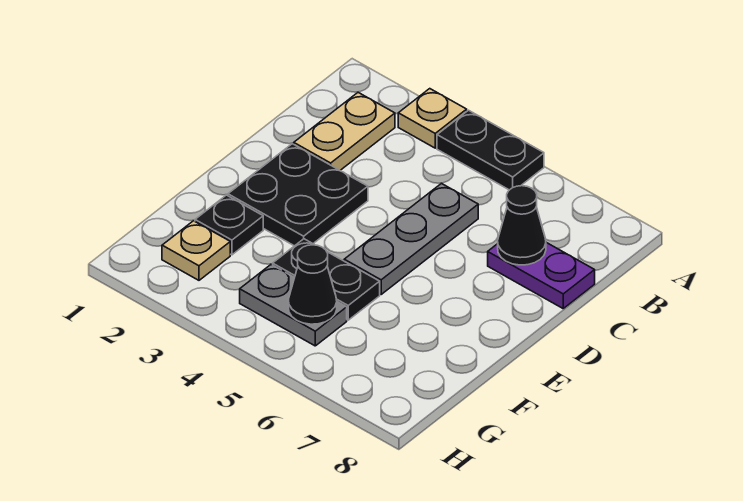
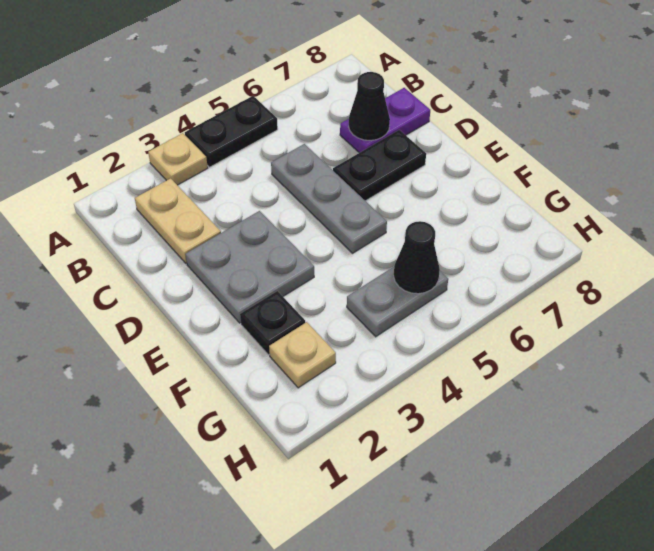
black 2x2 plate [228,144,368,246] -> grey 2x2 plate [185,211,314,323]
black 1x2 plate [273,239,380,320] -> black 1x2 plate moved to [333,130,426,201]

